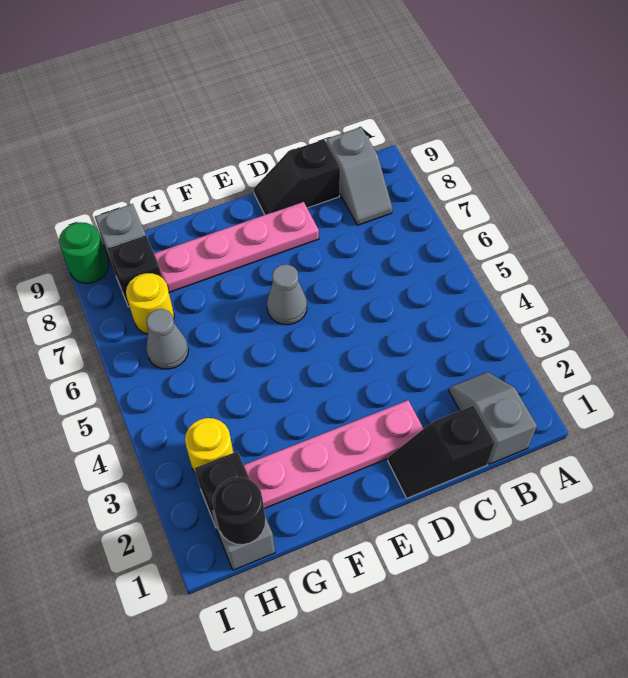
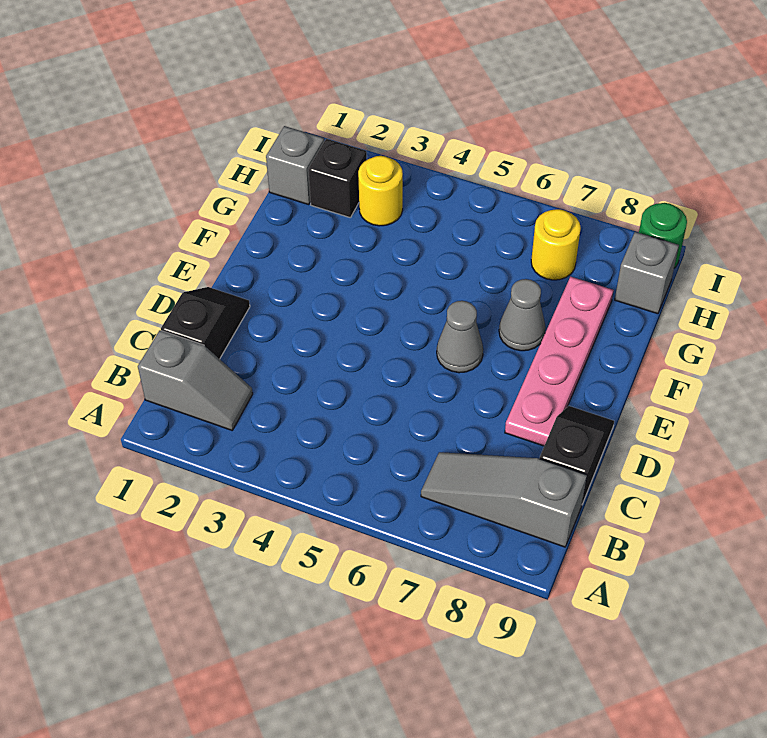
grey 1x2 slope [326,127,392,225] -> grey 1x3 slope [421,452,587,547]
pink 1x4 plate [244,400,423,509] -> none
black 1x1 round brick [213,477,266,545] -> none
grey 1x1 cone [146,309,188,369] -> grey 1x1 cone moved to [499,279,546,351]
black 1x1 brick [107,235,162,307] -> none

